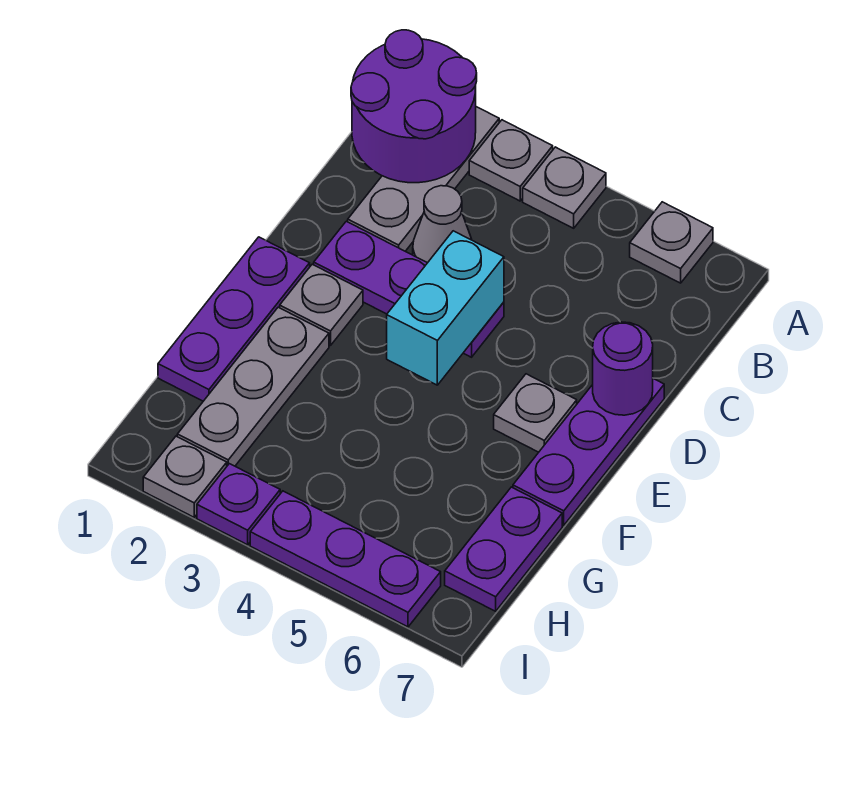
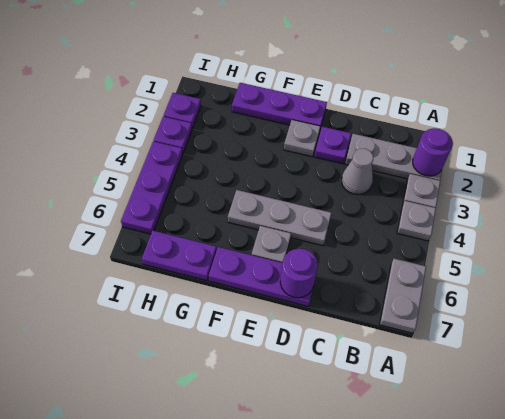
purple 2x2 round brick [351,30,477,183] -> purple 1x1 round brick [413,128,453,176]
grey 1x1 plate [630,202,713,283] -> grey 1x2 plate [380,259,426,333]
purple 1x3 plate [314,221,504,357] -> purple 1x1 plate [314,127,351,164]
cyan 1x2 brick [387,231,504,385] -> none
grey 1x3 plate [177,307,329,466] -> grey 1x3 plate moved to [228,190,331,246]
grey 1x1 plate [143,436,227,517] -> purple 1x1 plate [164,93,201,129]

